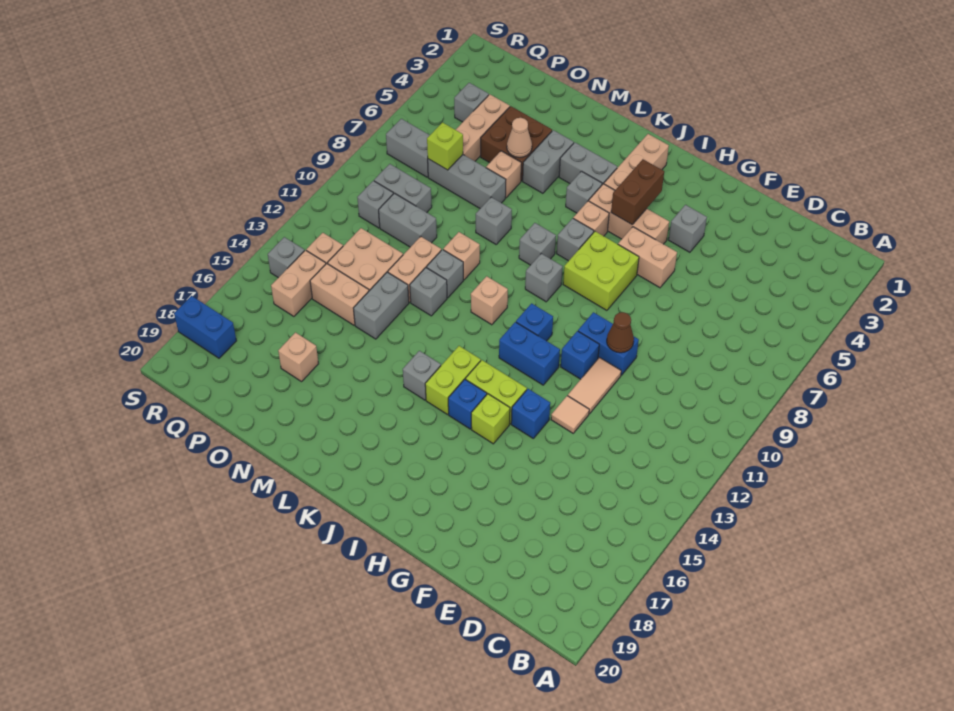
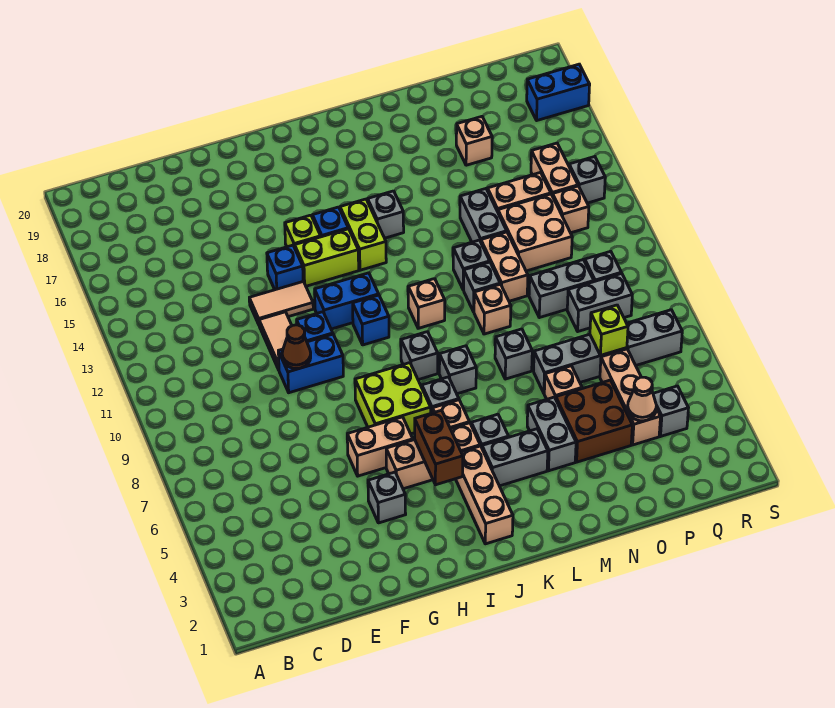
tan 1x1 tile [551,396,589,433] -> tan 1x2 tile [249,281,313,324]
tan 1x1 cone [507,118,532,158] -> tan 1x1 cone moved to [628,377,656,421]

